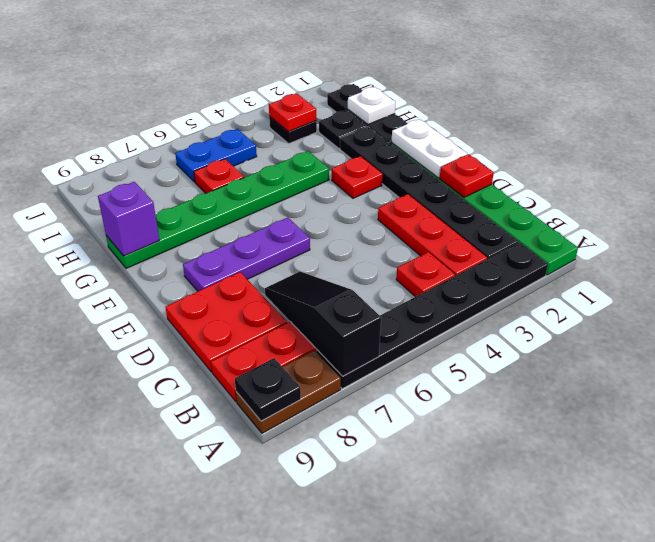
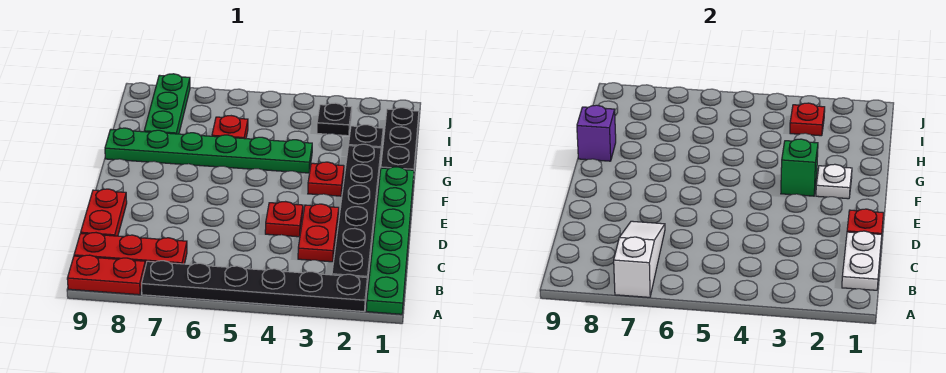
black 1x3 slope [265,272,381,376] -> white 1x3 slope [614,221,665,297]
brown 1x2 plate [236,350,341,433] -> red 1x2 plate [67,255,145,295]
black 1x1 plate [235,358,301,421] -> none
red 1x3 plate [378,194,487,276] -> red 1x2 plate [298,204,339,262]
red 1x1 plate [396,252,455,297] -> red 1x1 plate moved to [265,202,303,237]
red 2x2 plate [166,272,287,372] -> red 1x2 plate [81,189,127,236]
white 1x2 plate [391,119,467,178] -> white 1x2 plate moved to [842,231,882,290]
purple 1x3 plate [183,218,310,291] -> none
none -> green 1x1 brick [781,139,818,196]
white 1x1 plate [348,87,395,124] -> white 1x1 plate moved to [816,164,852,199]
none -> green 1x3 plate [144,74,190,134]
blue 1x2 plate [175,129,257,182] -> none

